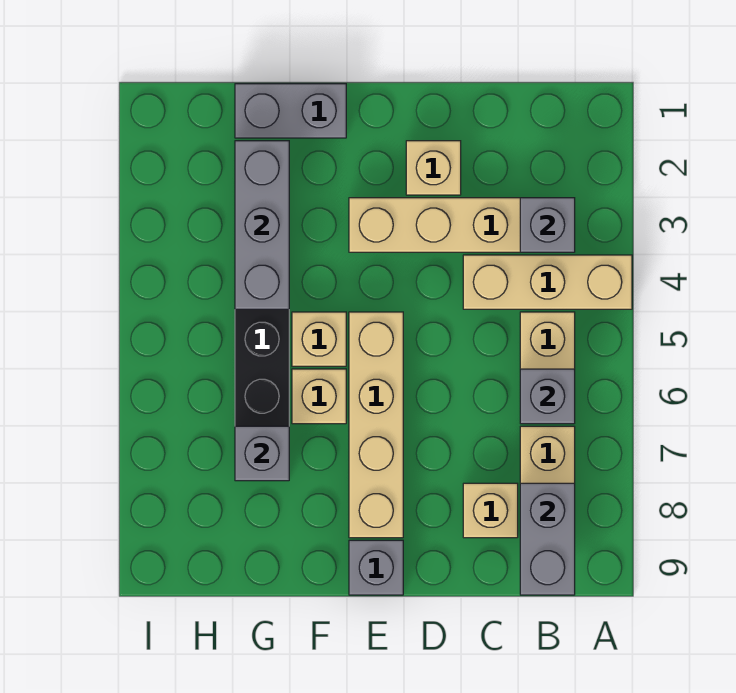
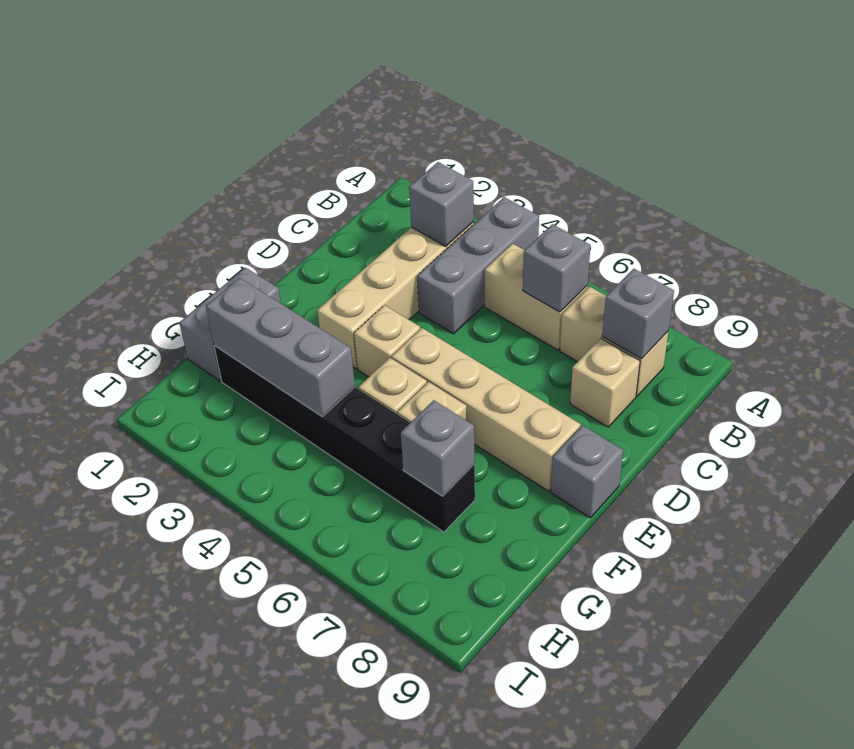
tan 1x3 brick [463,255,632,309] -> grey 1x3 brick [417,197,539,334]
grey 1x2 brick [520,483,575,595] -> grey 1x1 brick [602,269,674,359]
tan 1x1 brick [406,141,461,195] -> tan 1x1 brick moved to [354,305,420,377]

